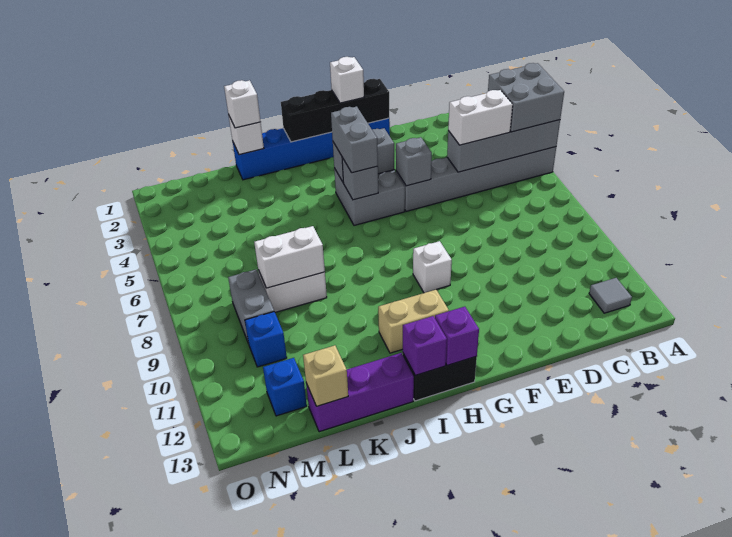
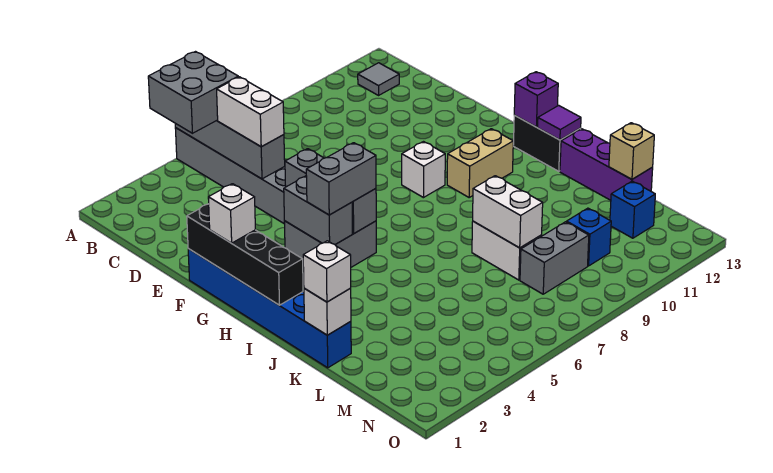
tan 1x2 brick [378,290,449,353] -> tan 1x2 brick turned to [447,129,513,197]
purple 1x1 brick [403,316,447,375] -> purple 1x1 tile [538,105,581,140]

